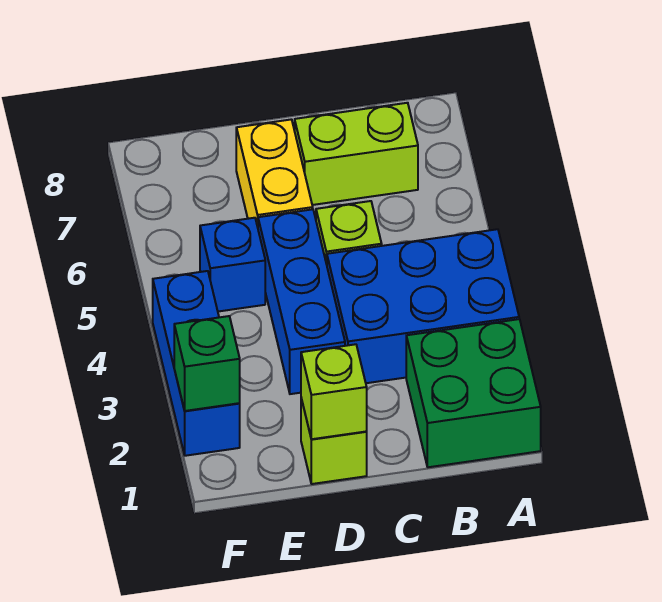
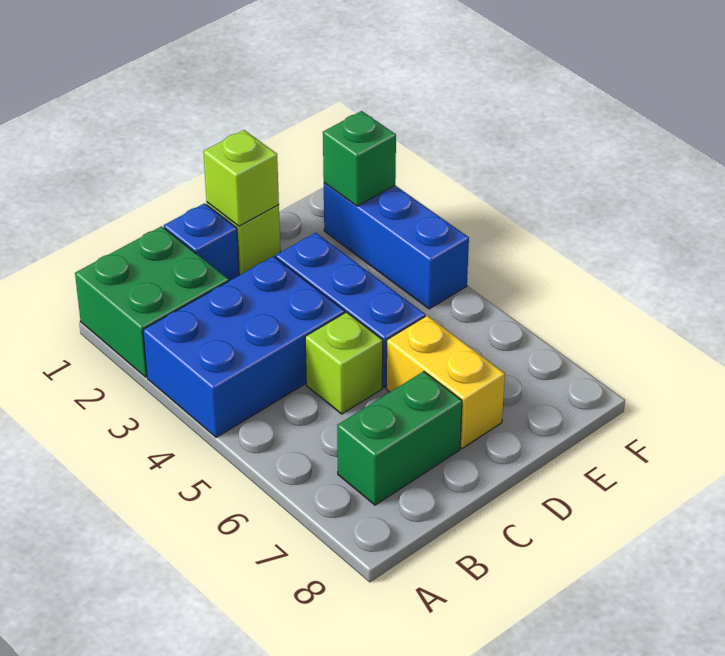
lime 1x2 brick [295,103,418,205] -> green 1x2 brick [337,371,462,505]
blue 1x1 brick [200,218,265,312] -> blue 1x1 brick moved to [164,203,239,281]

